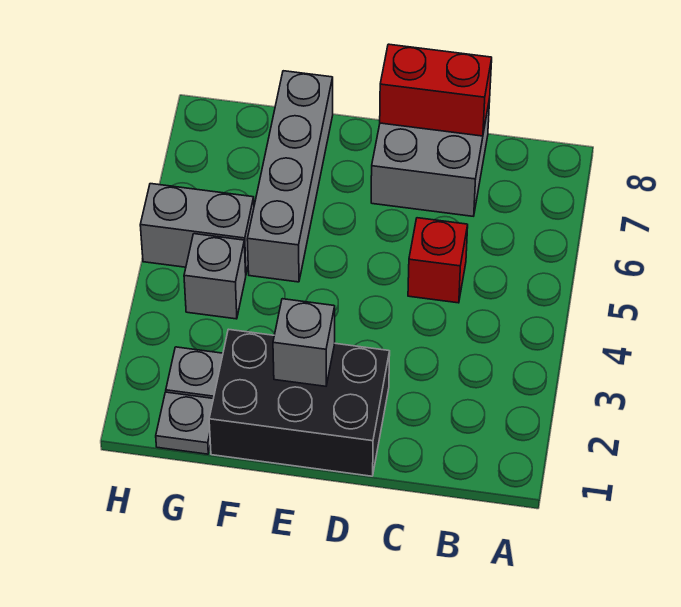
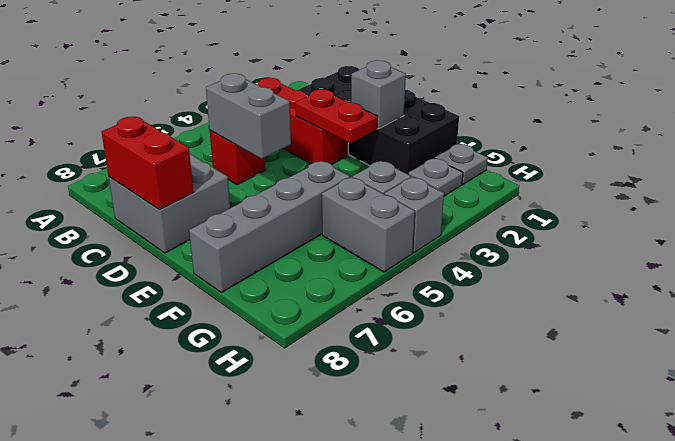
none -> red 1x3 brick [257,78,348,165]
none -> grey 1x2 brick [206,74,291,159]
black 2x3 brick [209,329,390,476] -> black 2x4 brick [299,66,459,175]
none -> red 1x2 plate [295,89,377,143]
none -> grey 1x1 brick [384,177,444,253]

